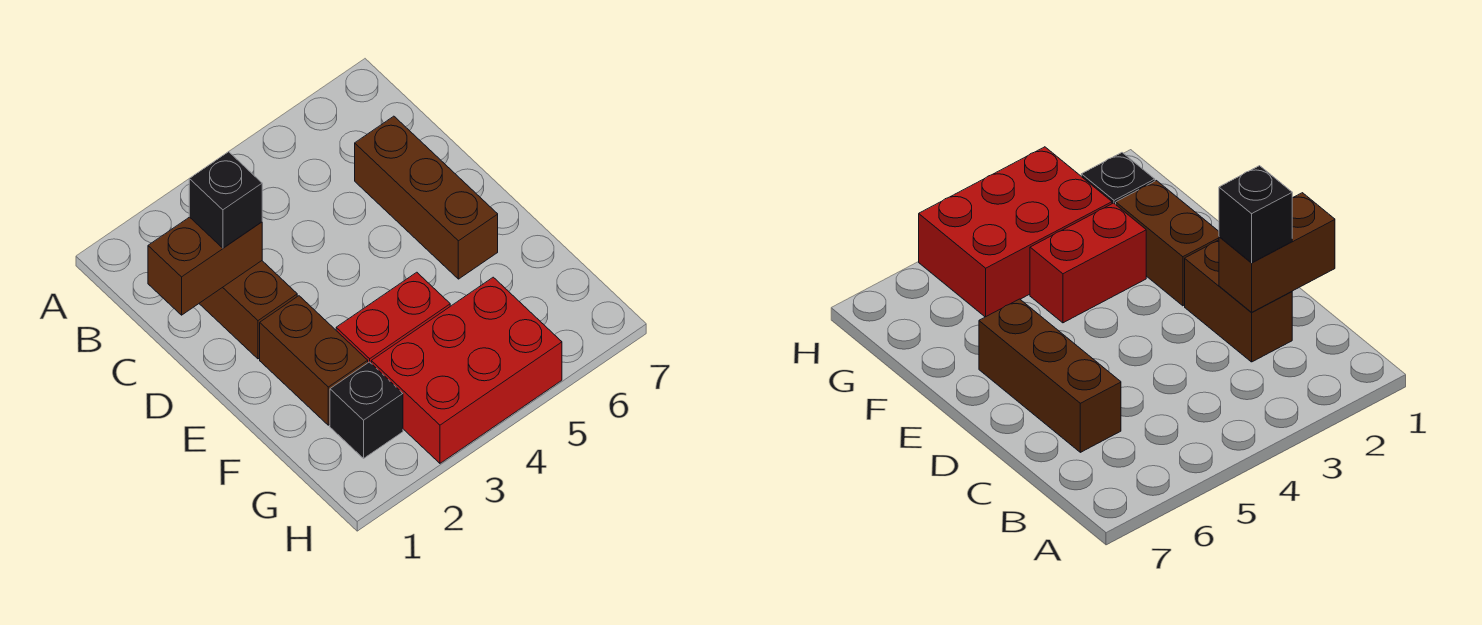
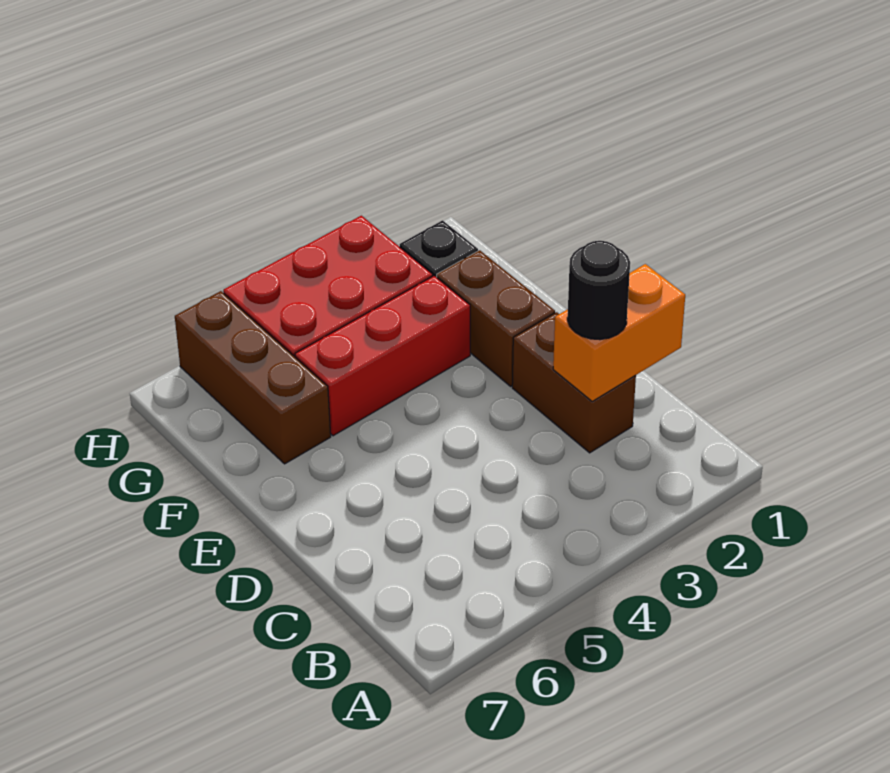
brown 1x2 brick [148,217,262,315] -> orange 1x2 brick [553,264,685,402]
black 1x1 brick [189,152,262,248] -> black 1x1 round brick [567,241,630,340]
brown 1x3 brick [355,116,498,279] -> brown 1x3 brick moved to [175,291,331,464]
red 1x2 brick [336,272,450,363] -> red 1x3 brick [295,276,470,436]

